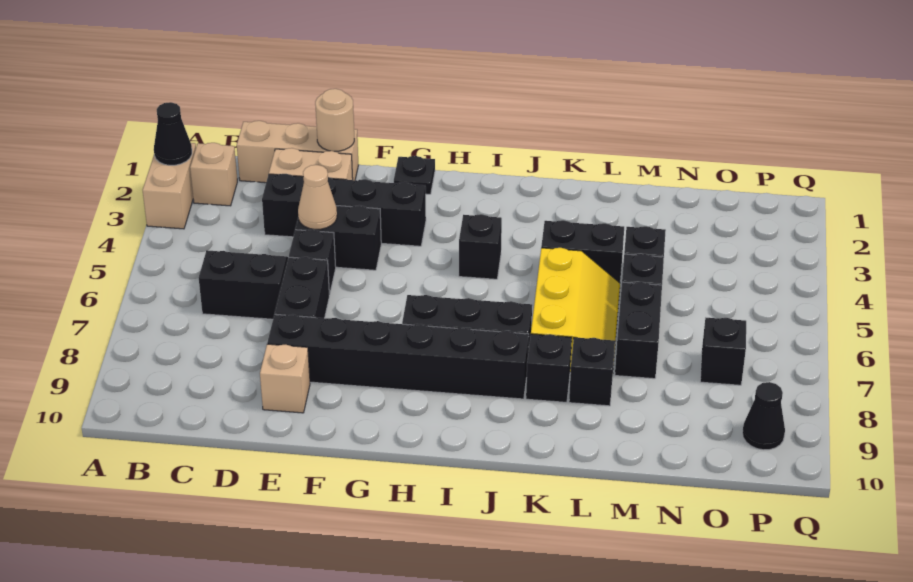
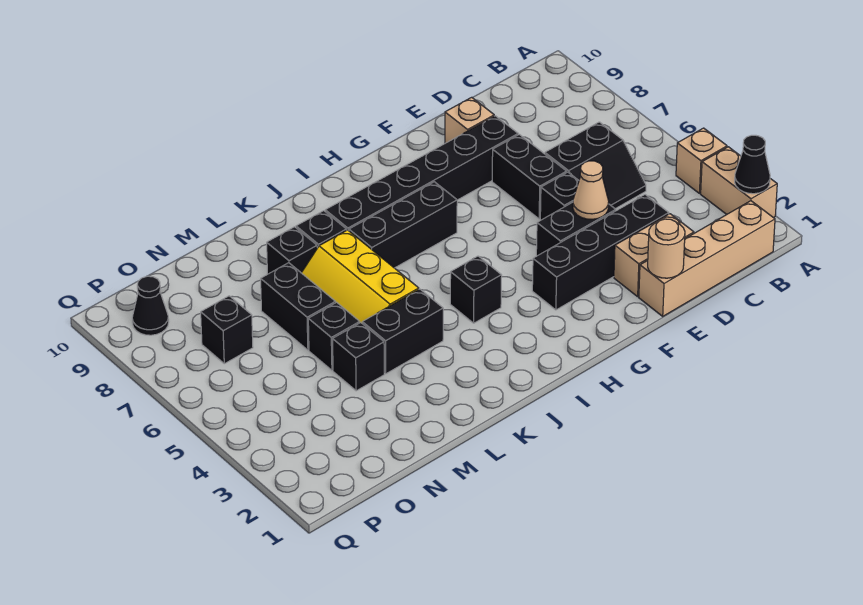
tan 1x1 brick [190,143,237,206] -> tan 1x1 brick moved to [676,128,727,193]
tan 1x3 brick [237,121,358,183] -> tan 1x4 brick [639,201,775,316]
black 1x1 plate [394,156,435,194] -> none

